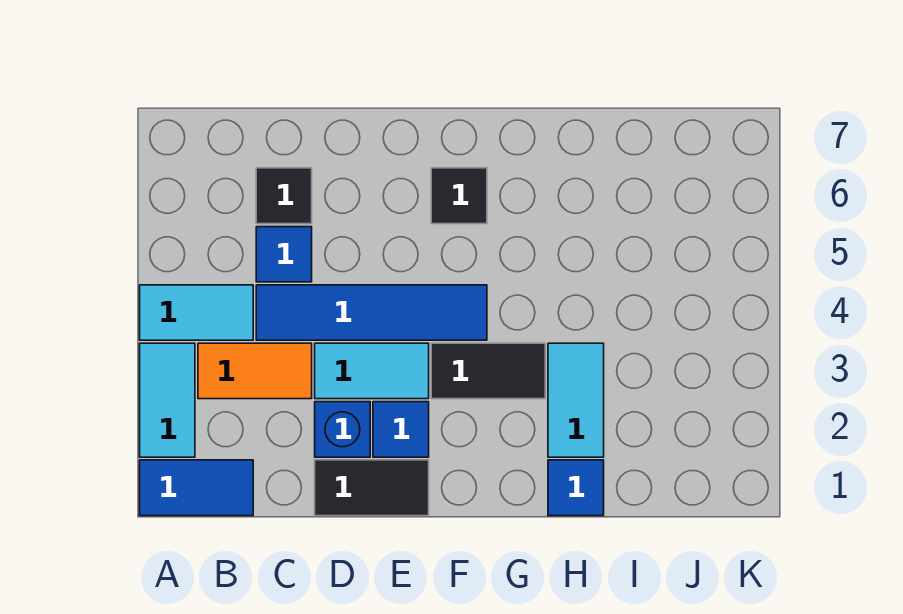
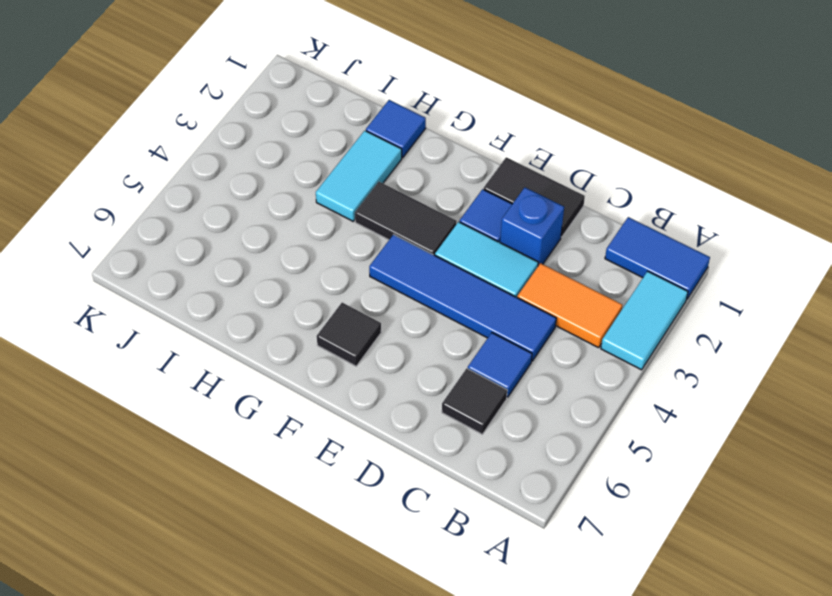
cyan 1x2 tile [140,285,253,340] -> none

